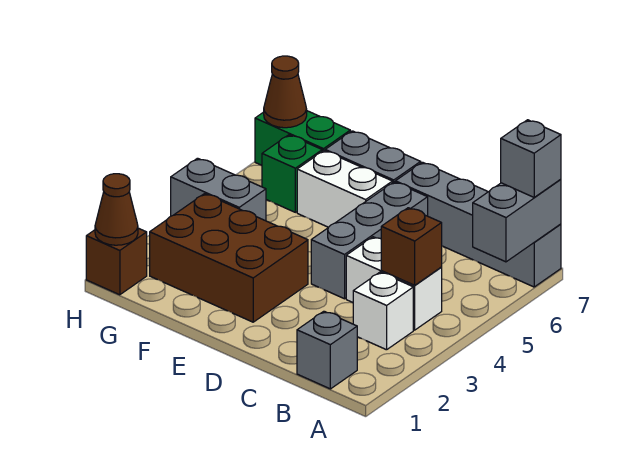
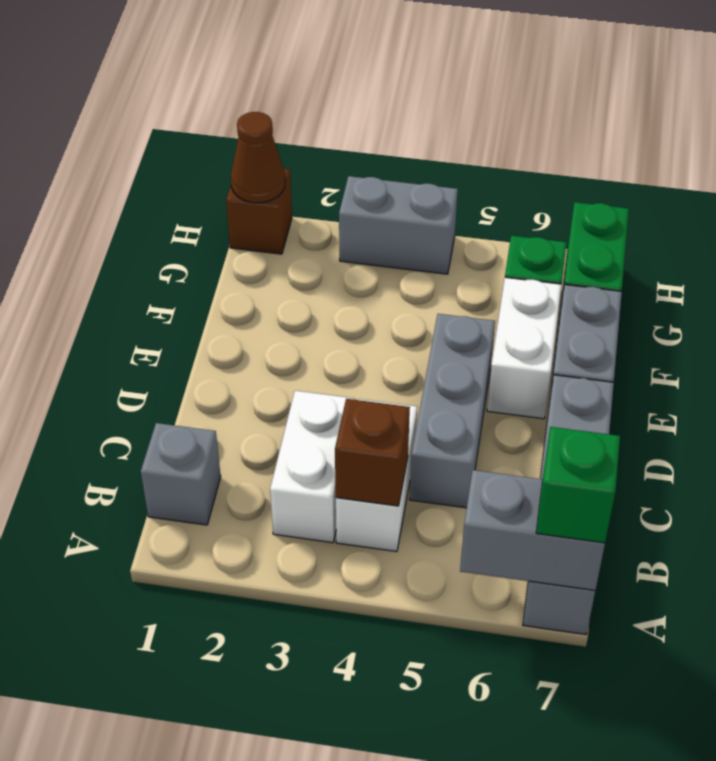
grey 1x1 brick [501,120,561,197] -> green 1x1 brick [536,427,620,543]
white 1x1 brick [353,272,413,350] -> white 1x2 brick [270,391,354,543]
grey 1x3 brick [311,182,428,299] -> grey 1x3 brick turned to [410,314,495,508]
brown 2x3 brick [150,194,308,322] -> none
grey 1x2 brick [171,158,266,221] -> grey 1x2 brick turned to [339,176,458,274]
brown 1x1 cone [264,56,307,128] -> none

